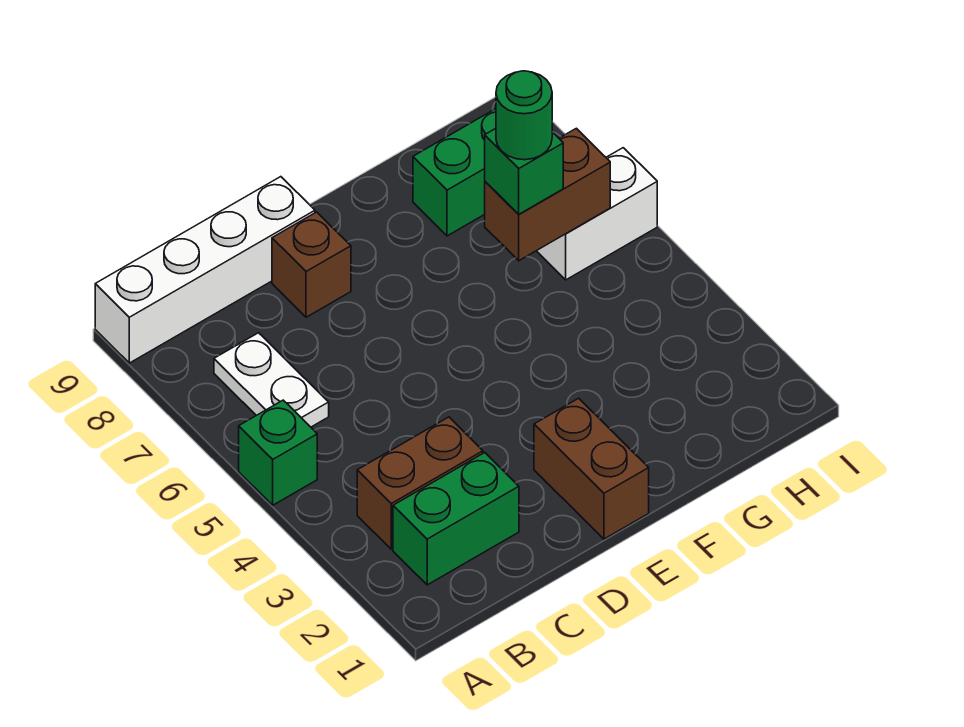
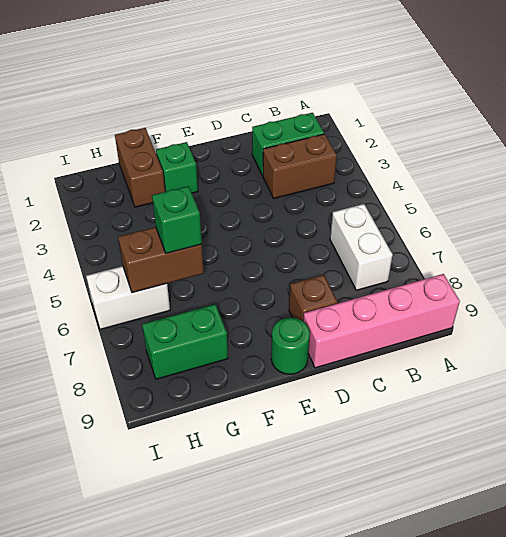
green 1x1 brick [239,400,317,505] -> green 1x1 brick moved to [156,142,198,193]
white 1x4 brick [95,177,315,363] -> pink 1x4 brick [303,274,460,368]
white 1x2 plate [214,333,329,427] -> white 1x2 brick [330,204,393,290]
brown 1x2 brick [534,398,649,539] -> brown 1x2 brick moved to [115,128,165,207]
green 1x1 round brick [496,71,552,160] -> green 1x1 round brick moved to [271,317,310,374]

